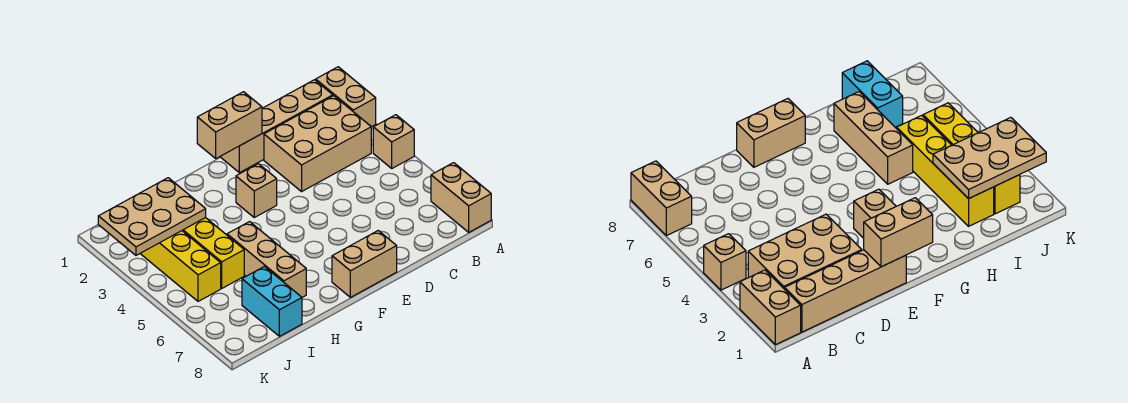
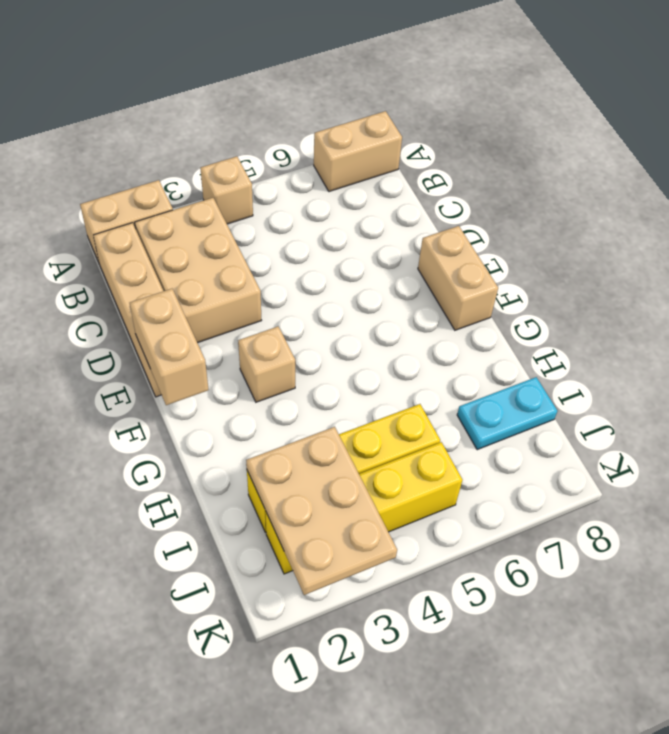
tan 1x3 brick [227,222,306,297] -> none
cyan 1x2 brick [242,266,302,336] -> cyan 1x2 plate [457,377,557,450]

